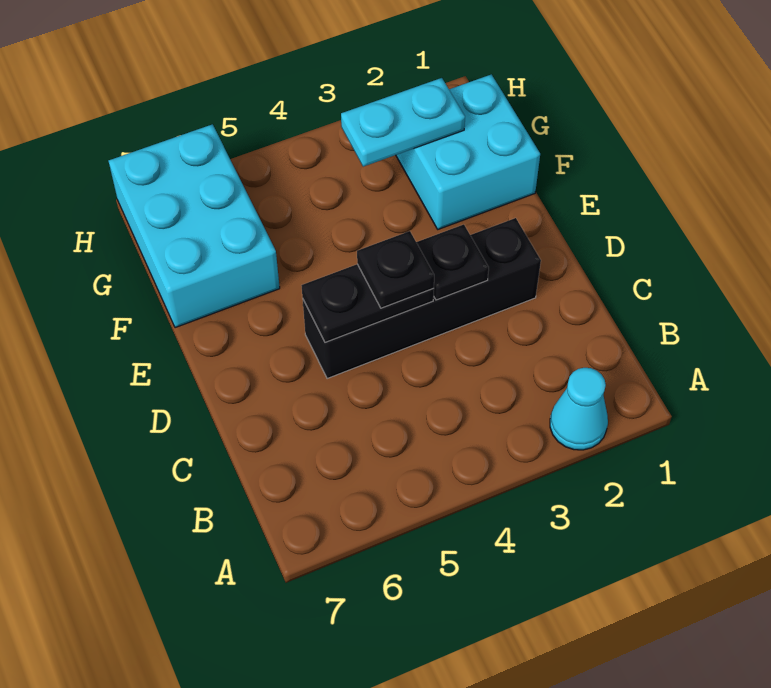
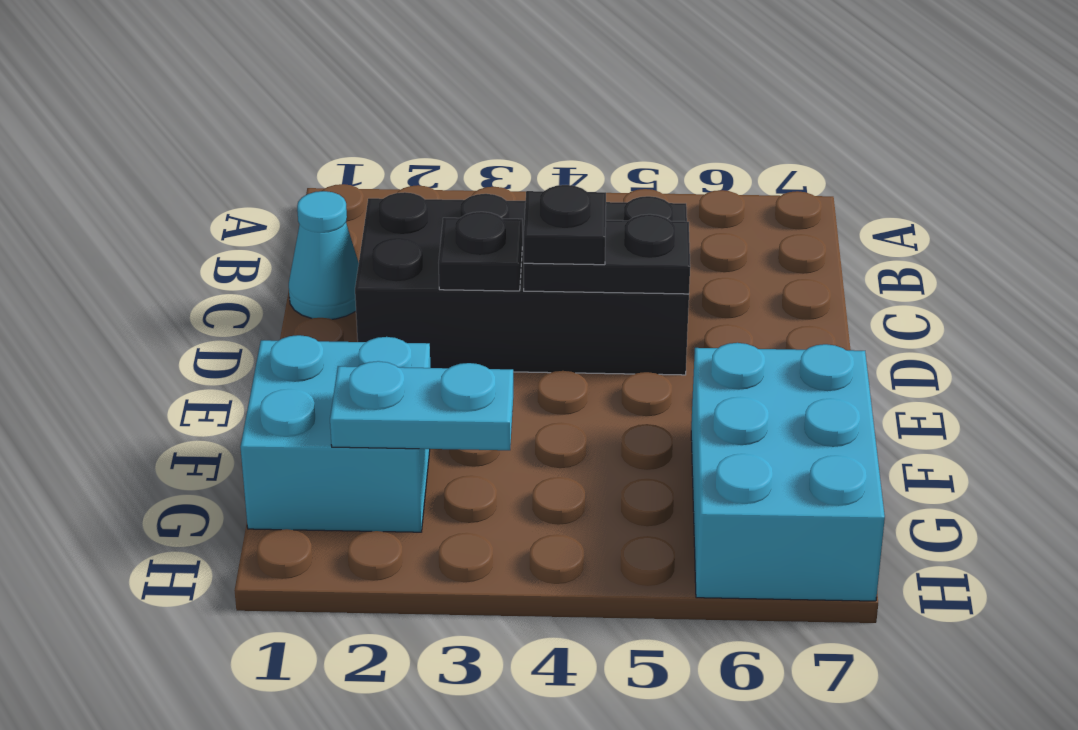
cyan 1x1 cone [550,368,608,450] -> cyan 1x1 cone moved to [289,191,359,319]
black 1x4 brick [303,218,541,379] -> black 2x4 brick [355,192,689,375]

